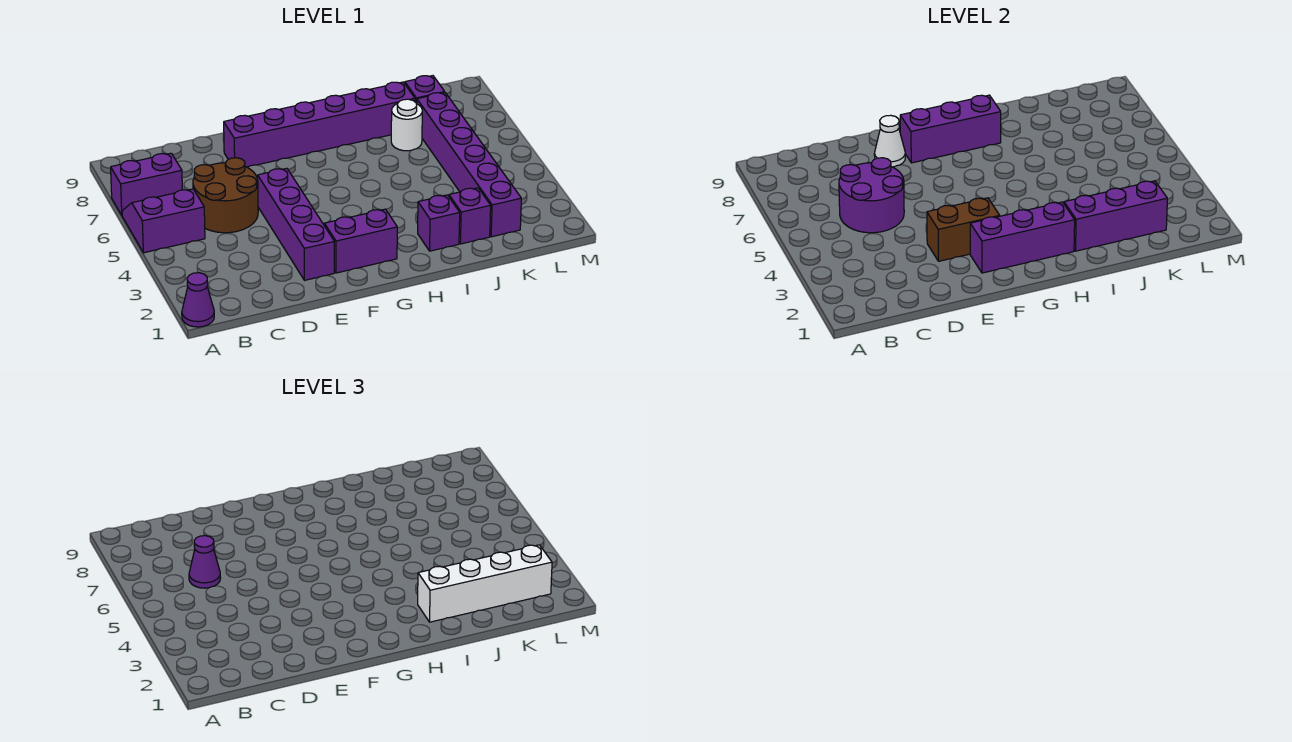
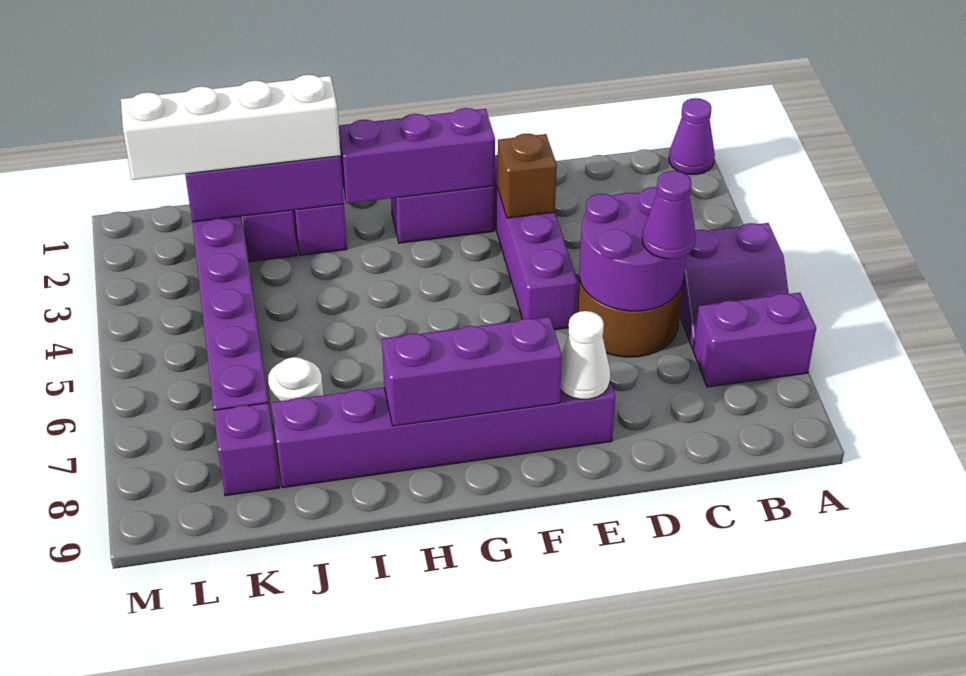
brown 1x2 brick [927,198,1000,261] -> brown 1x1 brick [497,134,557,218]

